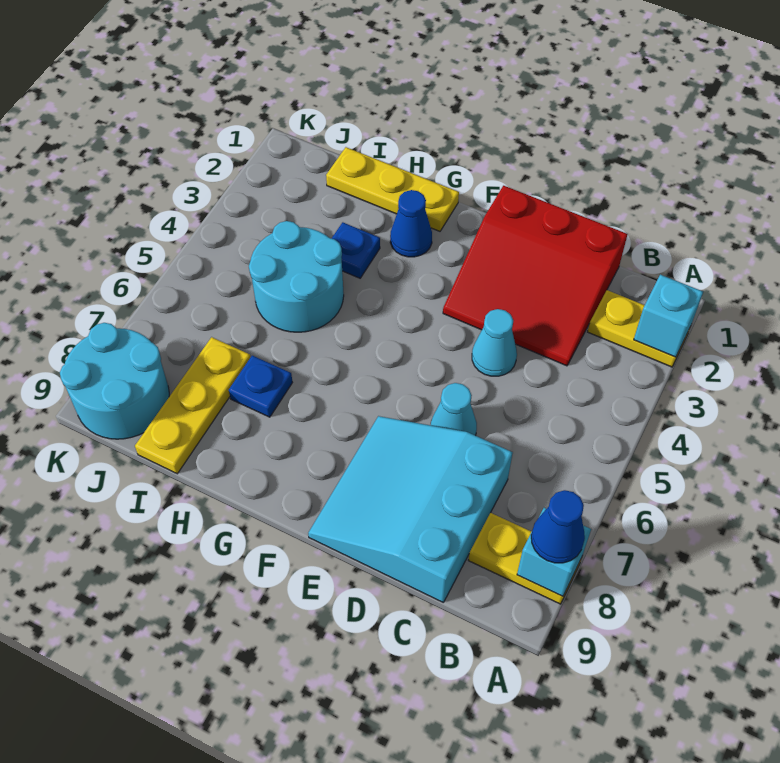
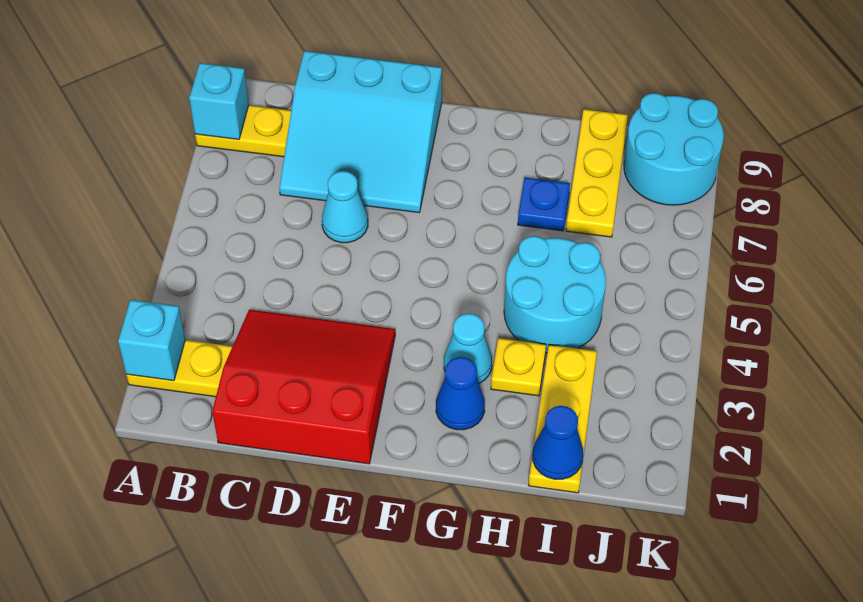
blue 1x1 cone [531,490,585,563] -> blue 1x1 cone moved to [533,406,583,479]
cyan 3x3 slope [308,416,513,603] -> cyan 3x3 slope turned to [279,51,442,213]
cyan 1x1 cone [472,309,517,376] -> cyan 1x1 cone moved to [444,313,492,384]
yellow 1x3 plate [326,147,459,231] -> yellow 1x3 plate turned to [528,345,597,493]
blue 1x1 plate [331,222,380,278] -> yellow 1x1 plate [491,338,546,396]

